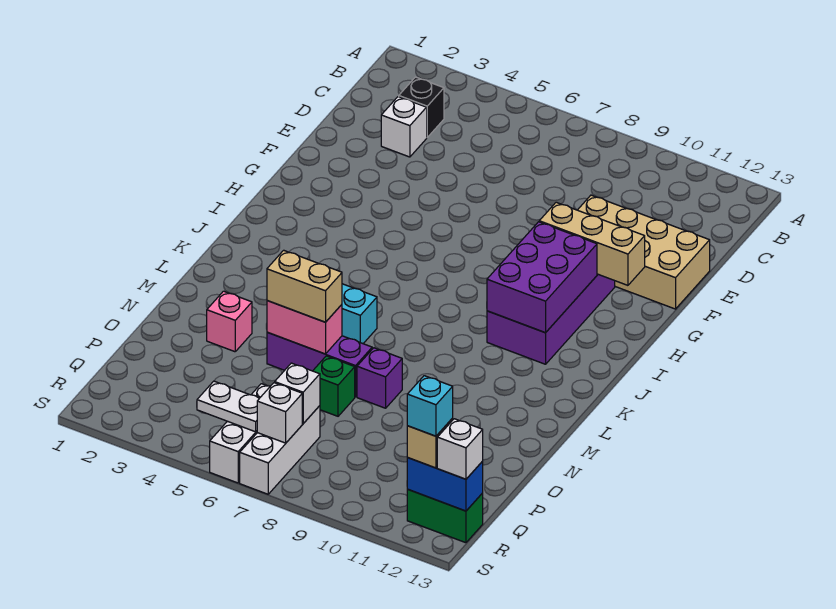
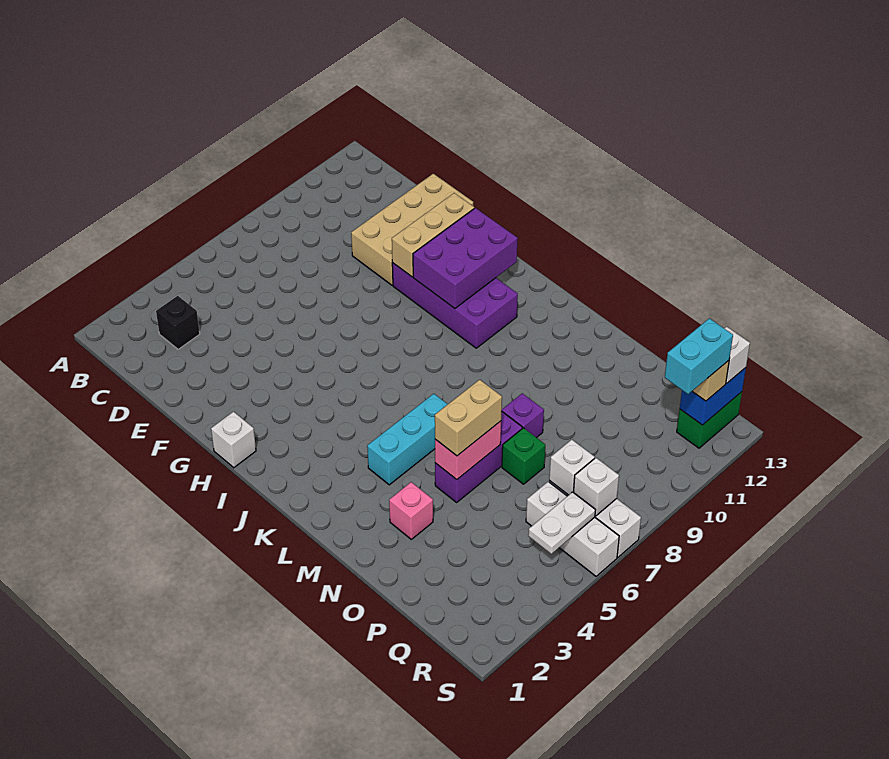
white 1x1 brick [381,97,427,157] -> white 1x1 brick moved to [211,412,256,468]
purple 2x3 brick [487,222,597,333] -> purple 2x3 brick turned to [413,208,518,308]
cyan 1x1 brick [407,376,453,436] -> cyan 1x2 brick [665,318,733,394]

